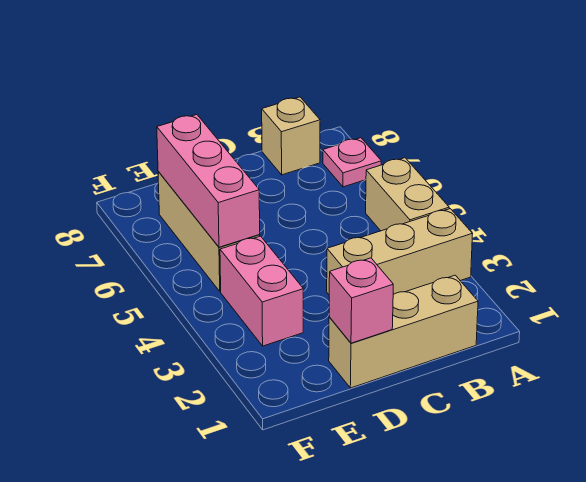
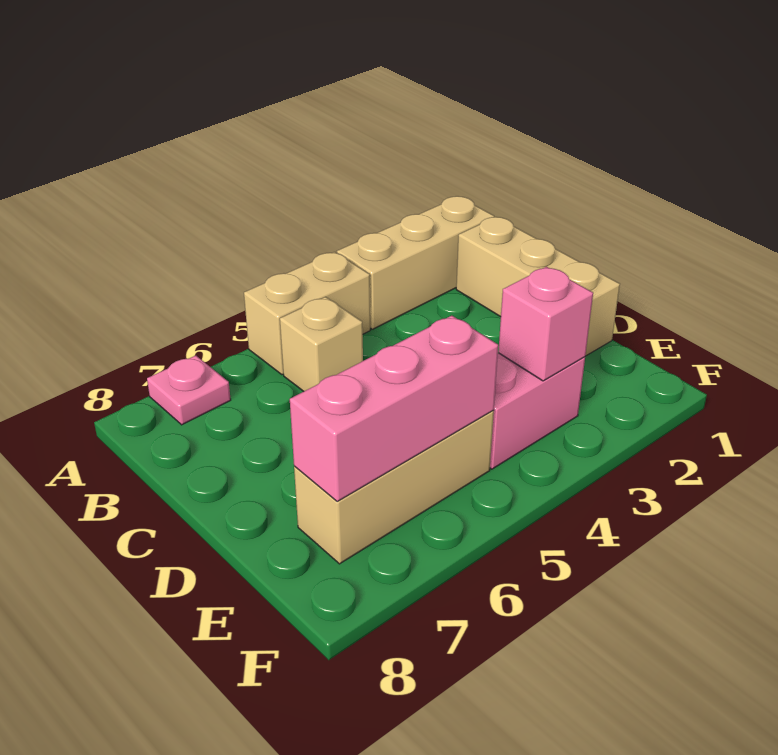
tan 1x3 brick [327,209,473,295] -> tan 1x3 brick turned to [337,196,494,329]
tan 1x1 brick [262,97,320,175] -> tan 1x1 brick moved to [280,297,363,391]
pink 1x1 brick [329,258,393,343] -> pink 1x1 brick moved to [498,267,593,381]

